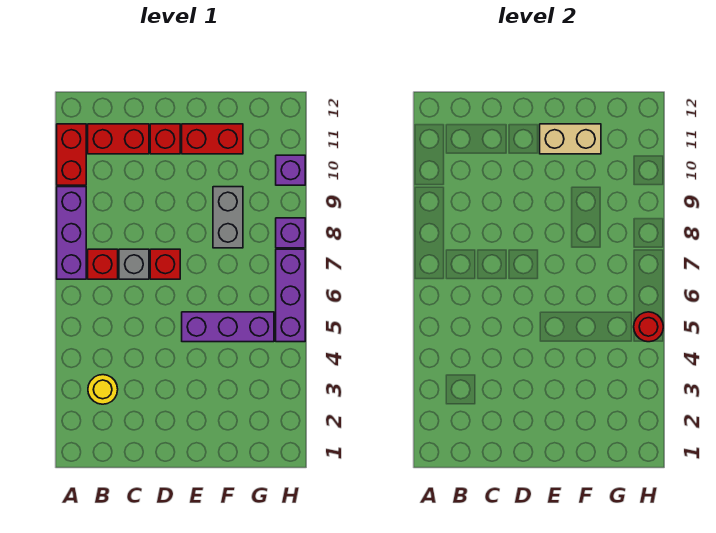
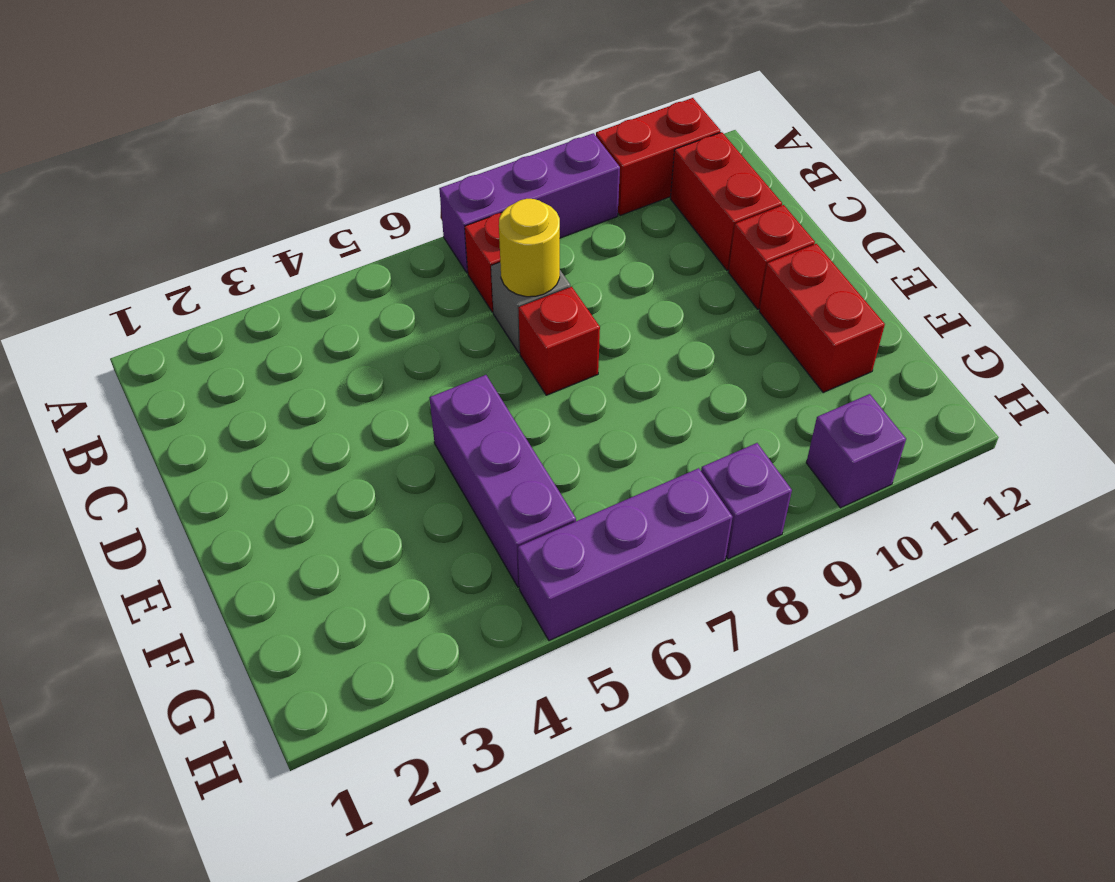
yellow 1x1 round brick [88,375,118,404] -> yellow 1x1 round brick moved to [499,199,560,297]
tan 1x2 brick [540,124,601,154] -> none
grey 1x2 brick [213,187,243,248] -> none
red 1x1 round brick [634,312,663,342] -> none

